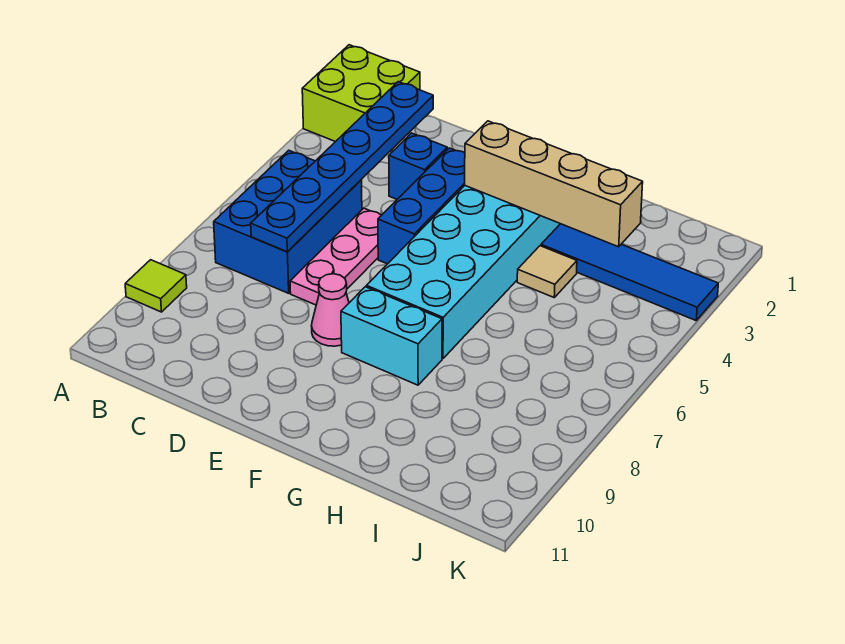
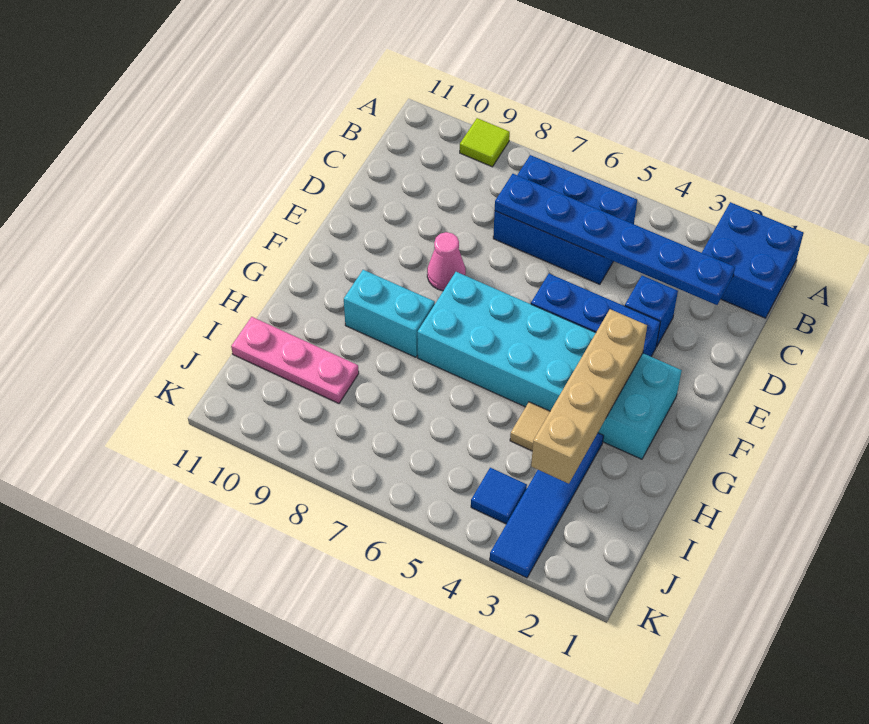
lime 2x2 brick [302,45,420,142] -> blue 2x2 brick [702,202,803,318]
pink 1x3 plate [290,208,381,305] -> pink 1x3 plate moved to [231,317,359,403]
cyan 1x2 brick [341,287,442,385] -> cyan 1x2 brick turned to [344,270,435,357]
none -> blue 1x1 tile [471,468,527,524]

